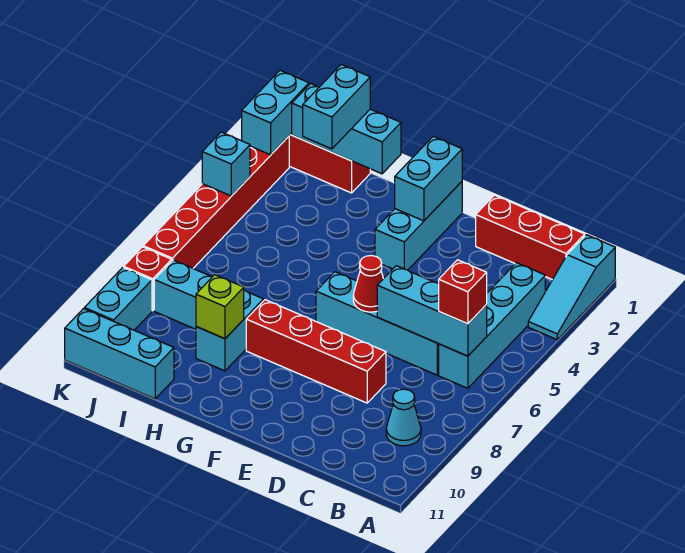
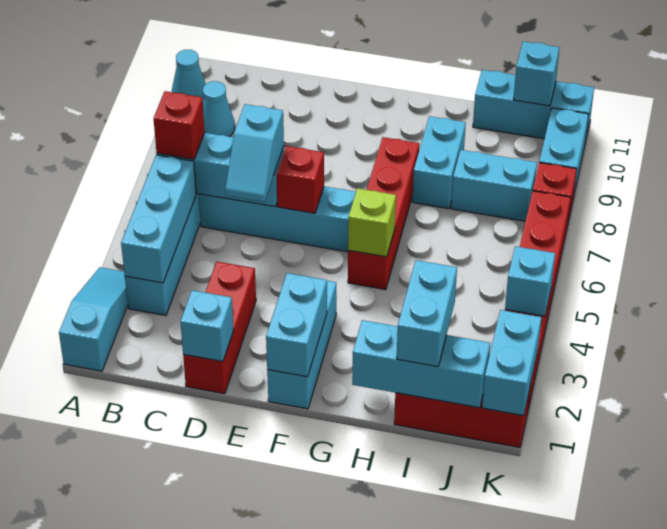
none -> cyan 1x1 cone [172,50,206,98]
red 1x3 brick [476,195,585,280] -> red 1x3 brick turned to [183,262,256,394]
none -> cyan 1x3 brick [121,155,196,283]
none -> cyan 1x1 brick [180,290,234,362]
none -> cyan 1x2 slope [225,104,284,202]
red 1x4 brick [246,300,386,403] -> red 1x4 brick turned to [348,137,419,290]
red 1x1 cone [353,256,383,312] -> red 1x1 brick [276,146,324,213]
lime 1x1 brick [196,275,244,339] -> lime 1x1 brick moved to [348,188,396,257]
none -> cyan 1x1 brick [514,41,560,106]

